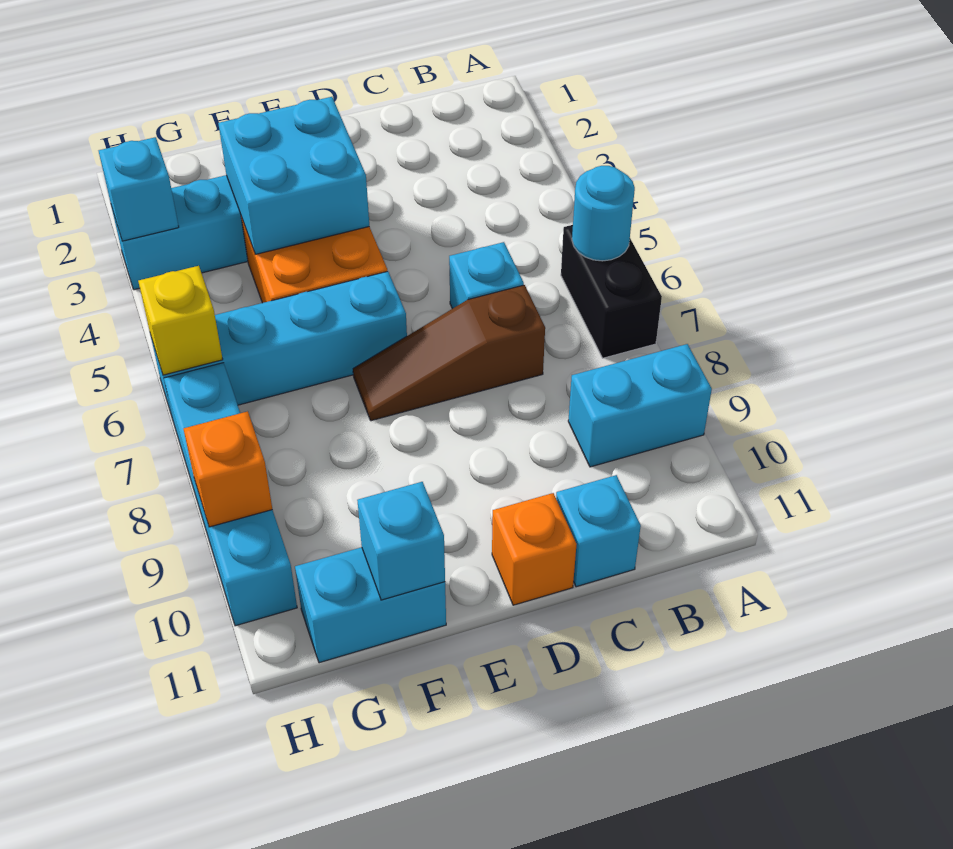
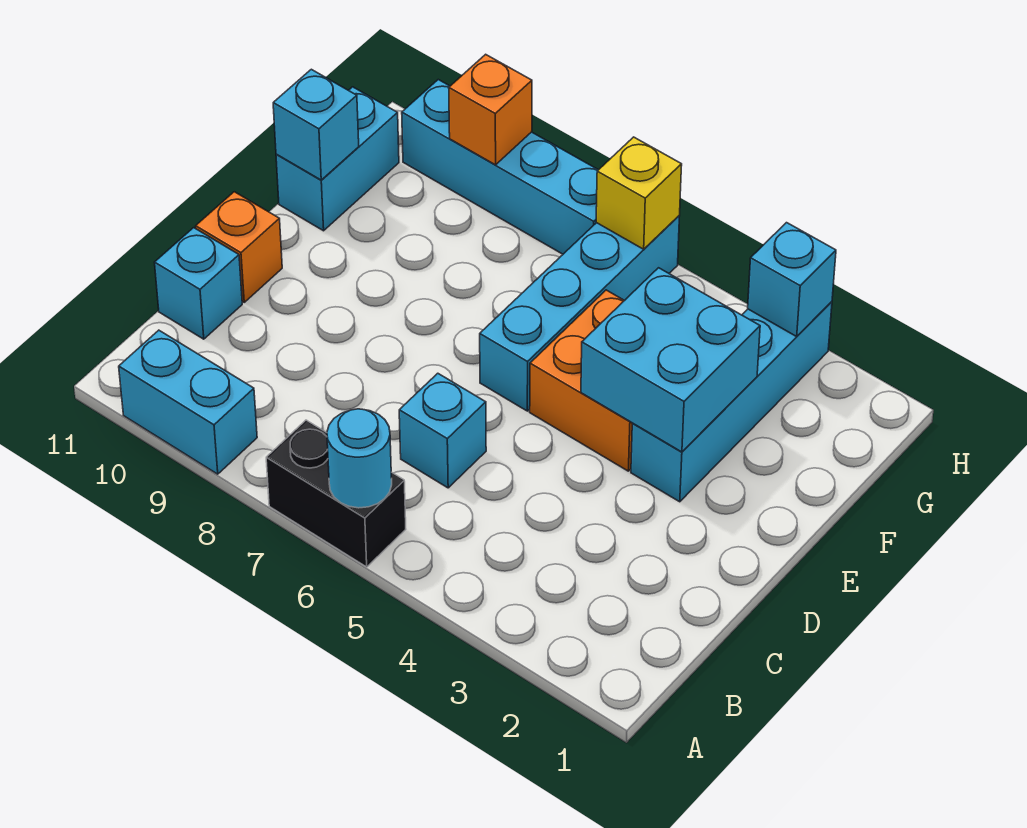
cyan 1x2 brick [568,344,712,467] -> cyan 1x2 brick turned to [119,330,257,474]
brown 1x3 slope [353,285,545,421] -> none

